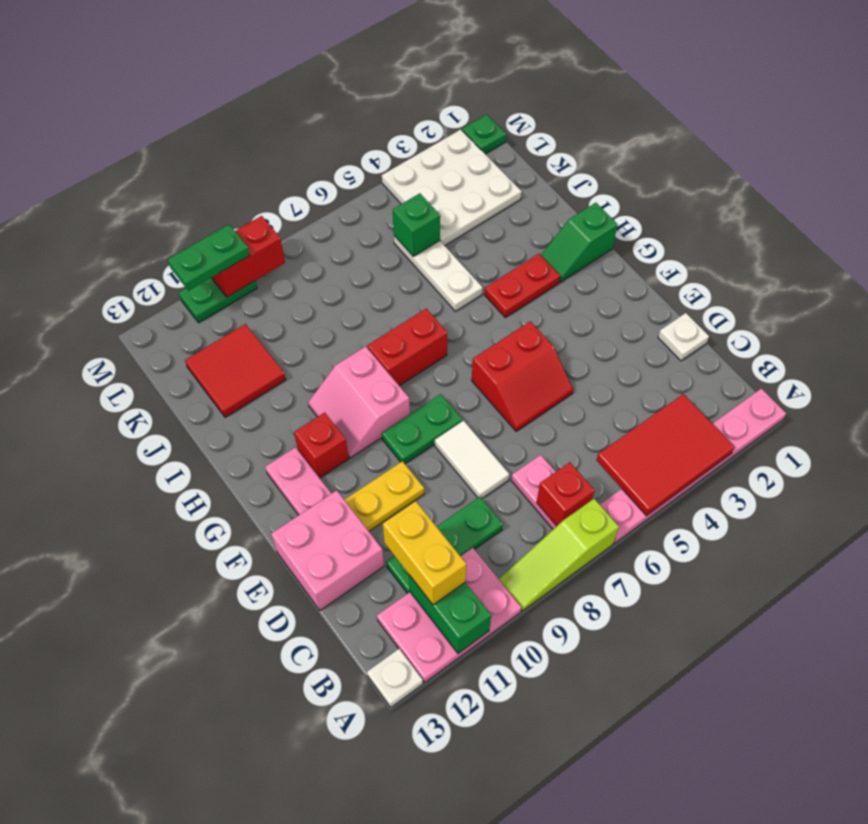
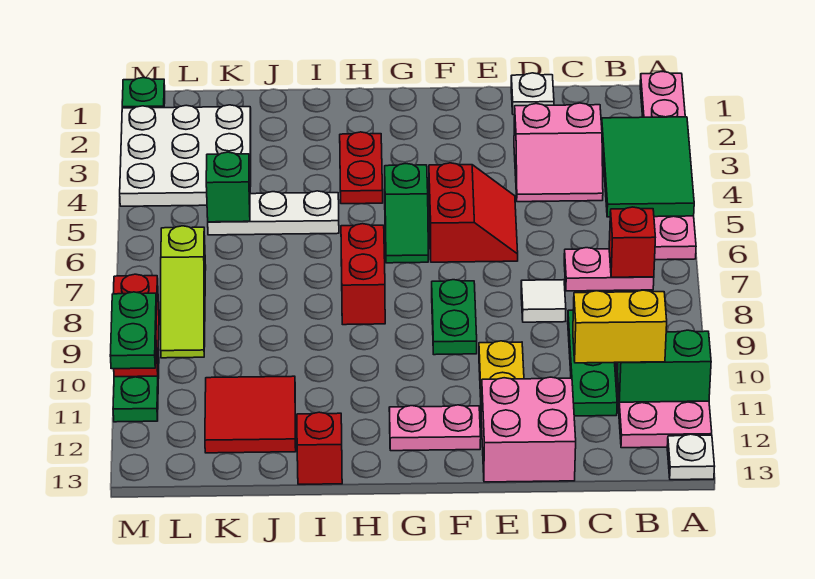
red 2x3 tile [596,394,734,516] -> green 2x3 tile [602,117,694,217]
lime 1x3 slope [499,498,619,611] -> lime 1x3 slope moved to [161,226,206,358]
white 1x2 tile [435,421,509,498] -> white 1x1 tile [521,280,566,322]
pink 2x2 slope [308,346,410,458] -> pink 2x2 slope moved to [514,103,603,202]
red 1x1 brick [294,413,349,478] -> red 1x1 brick moved to [297,412,342,484]
green 1x2 slope [541,203,618,282] -> green 1x2 slope moved to [385,164,428,263]

